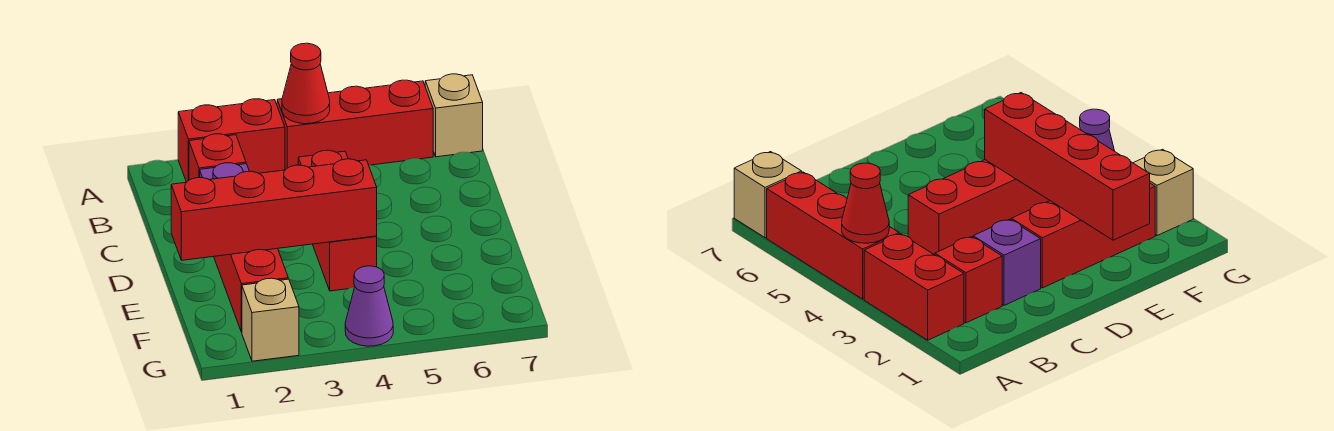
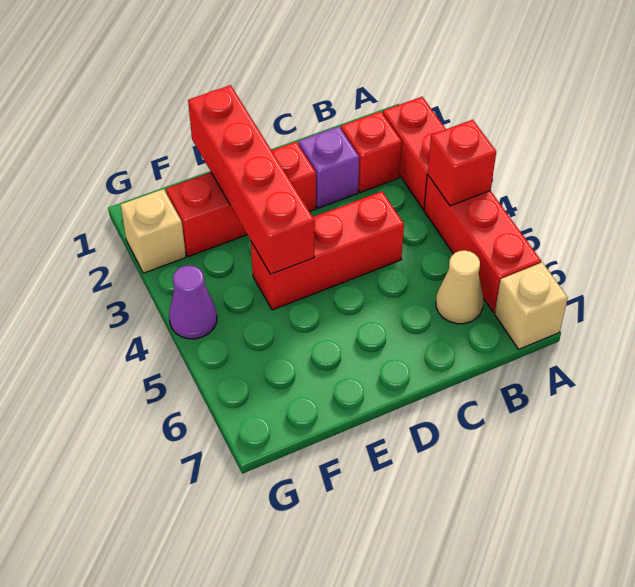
red 1x1 cone [282,43,330,124] -> red 1x1 brick [428,120,496,206]
none -> tan 1x1 cone [436,250,483,324]

